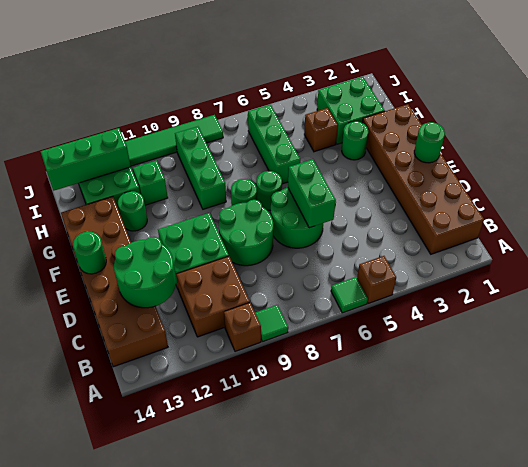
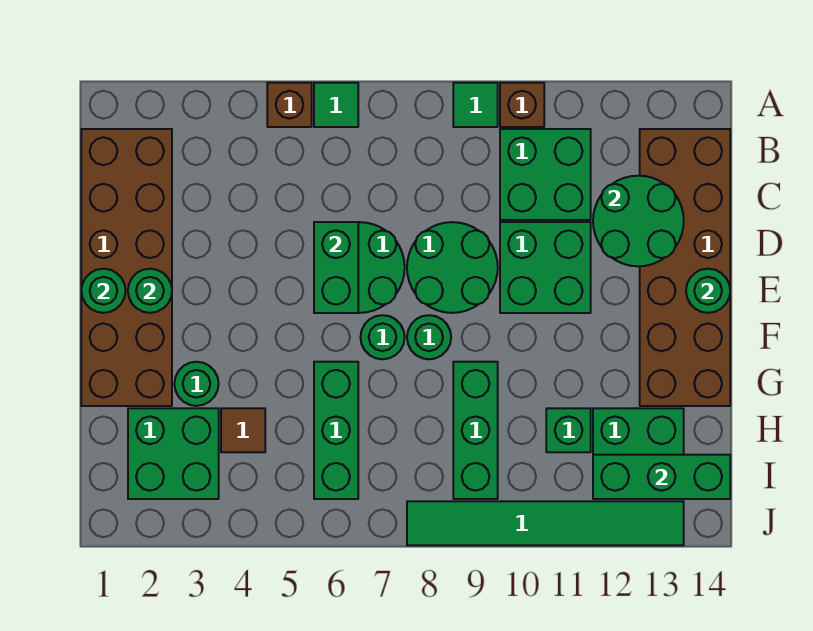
brown 2x2 brick [176,256,250,337] -> green 2x2 brick [500,129,591,220]
green 1x1 round brick [118,191,147,231] -> green 1x1 round brick moved to [128,269,172,313]
brown 1x1 brick [304,108,338,152] -> brown 1x1 tile [221,408,265,452]

